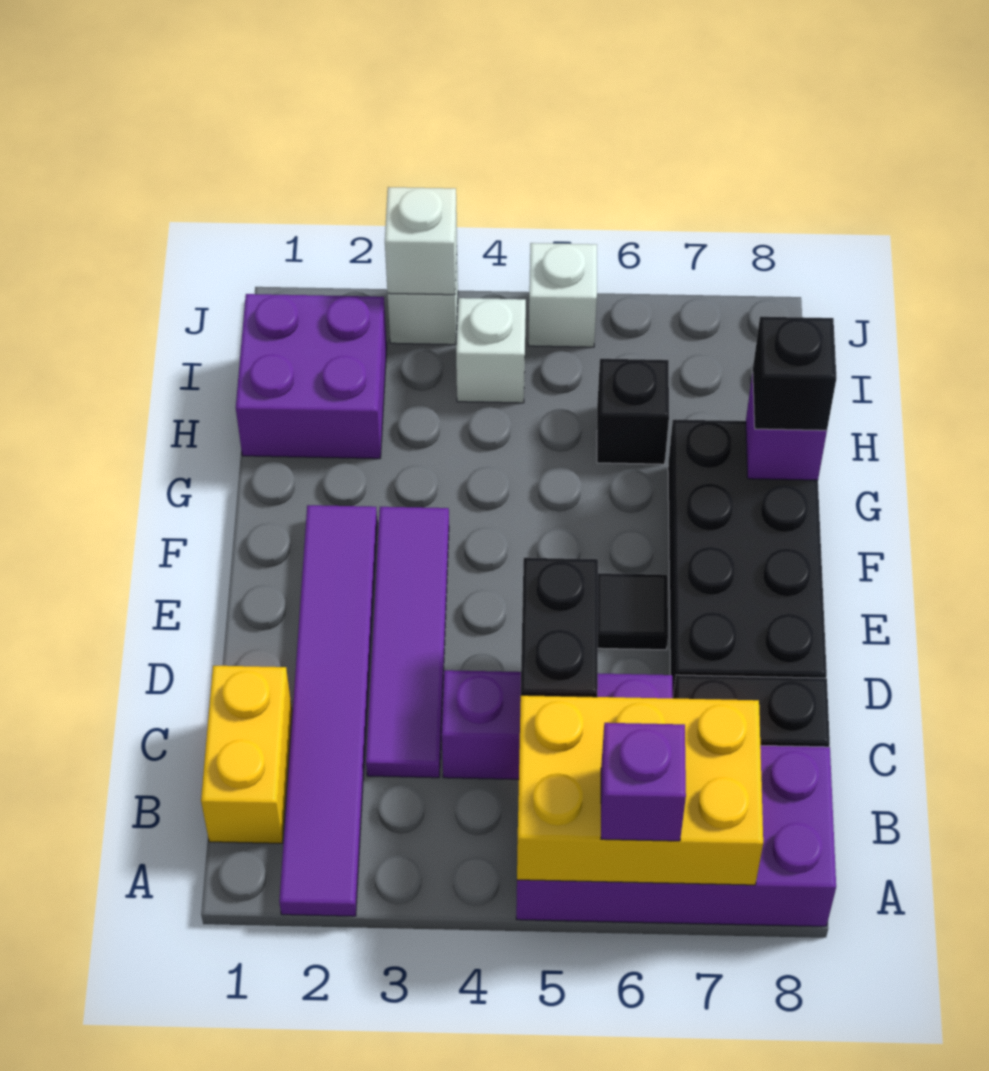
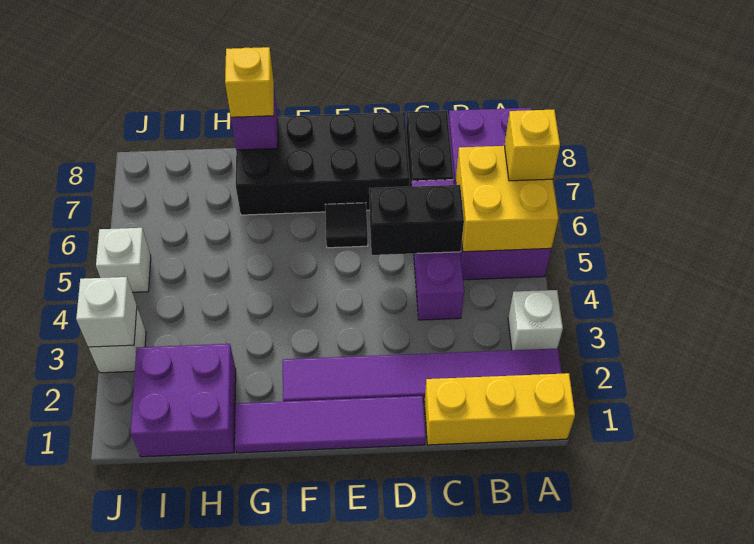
yellow 2x3 brick [517,695,763,885] -> yellow 2x2 brick [456,146,559,252]
purple 1x1 brick [601,723,686,841] -> yellow 1x1 brick [504,110,560,181]
yellow 1x2 brick [201,666,292,843] -> yellow 1x3 brick [424,373,575,445]
purple 1x4 tile [366,507,449,778] -> purple 1x4 tile moved to [235,396,426,453]
black 1x1 brick [753,317,836,430] -> yellow 1x1 brick [225,47,274,117]
black 1x1 brick [597,359,669,464] -> none
white 1x1 brick [456,298,526,403] -> white 1x1 brick moved to [508,290,563,350]

